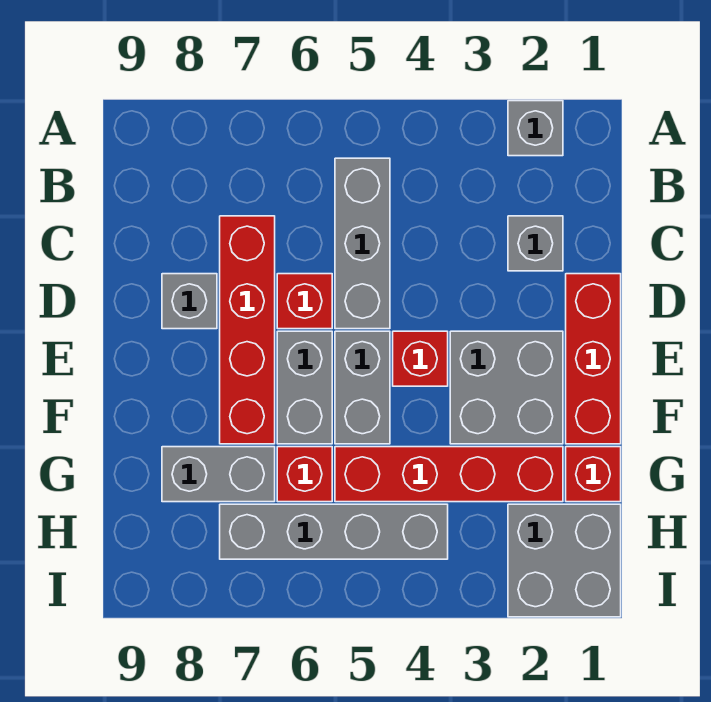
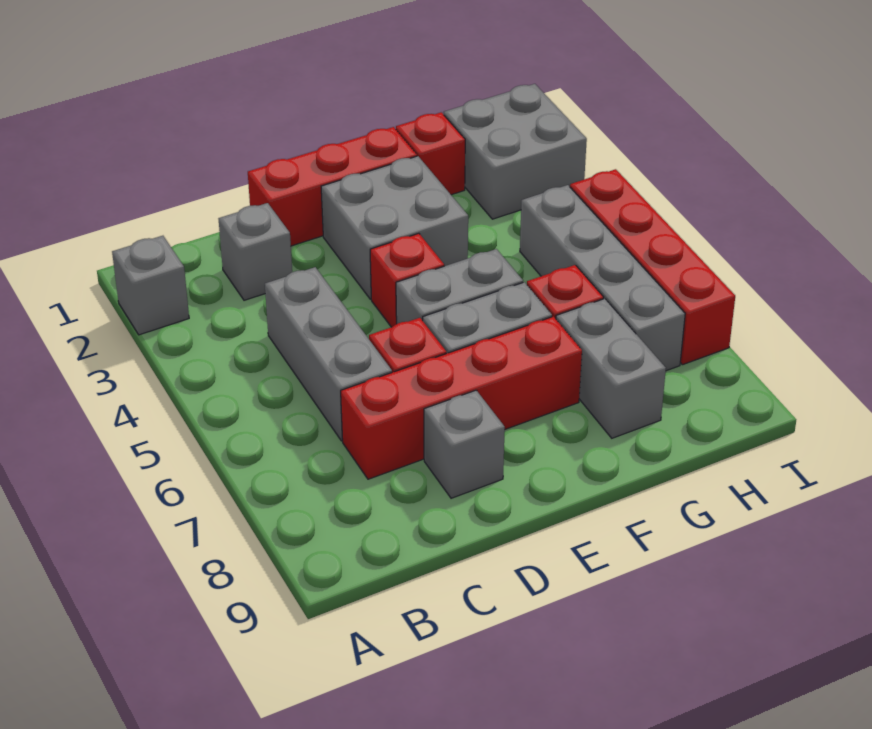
grey 1x3 brick [335,158,390,329] -> grey 1x3 brick turned to [265,267,392,441]
red 1x4 brick [335,447,563,502] -> red 1x4 brick moved to [570,169,735,365]

